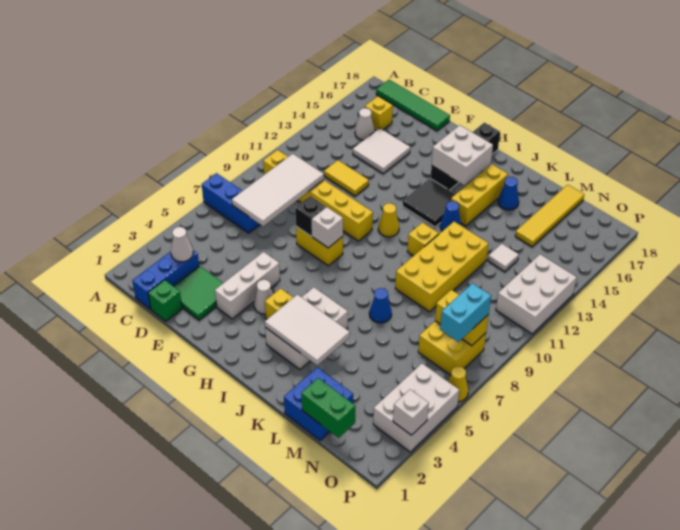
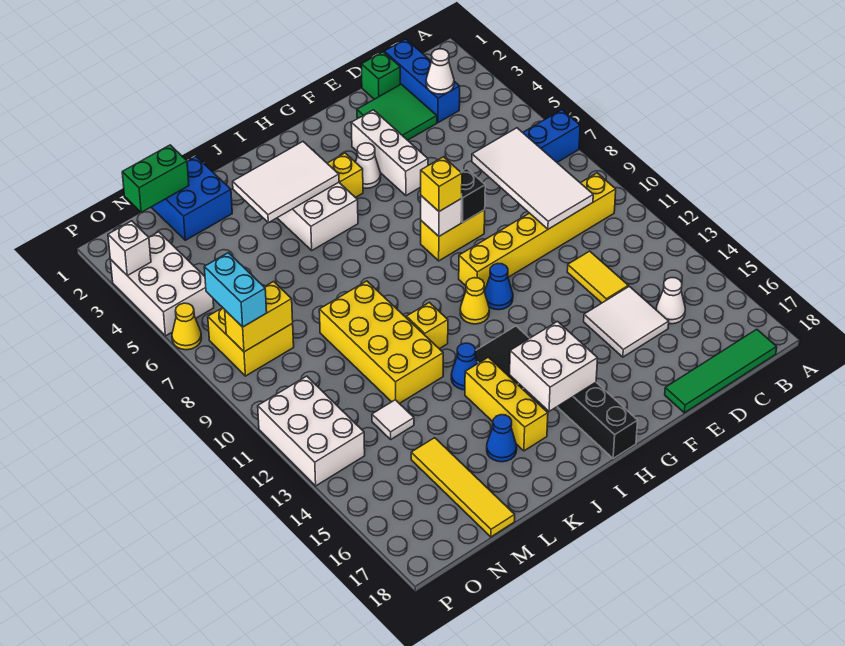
yellow 1x1 brick [365,96,393,130] -> yellow 1x1 brick moved to [421,157,462,211]
yellow 1x2 tile [324,160,369,196] -> yellow 1x2 tile turned to [567,251,628,303]
blue 1x1 cone [369,288,392,323] -> blue 1x1 cone moved to [484,263,513,310]

